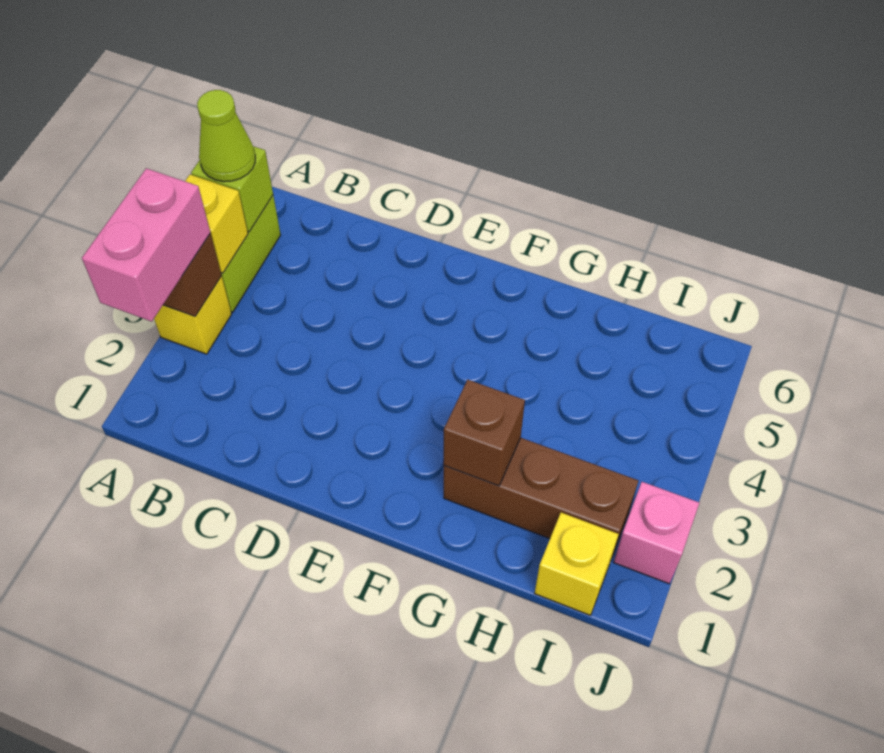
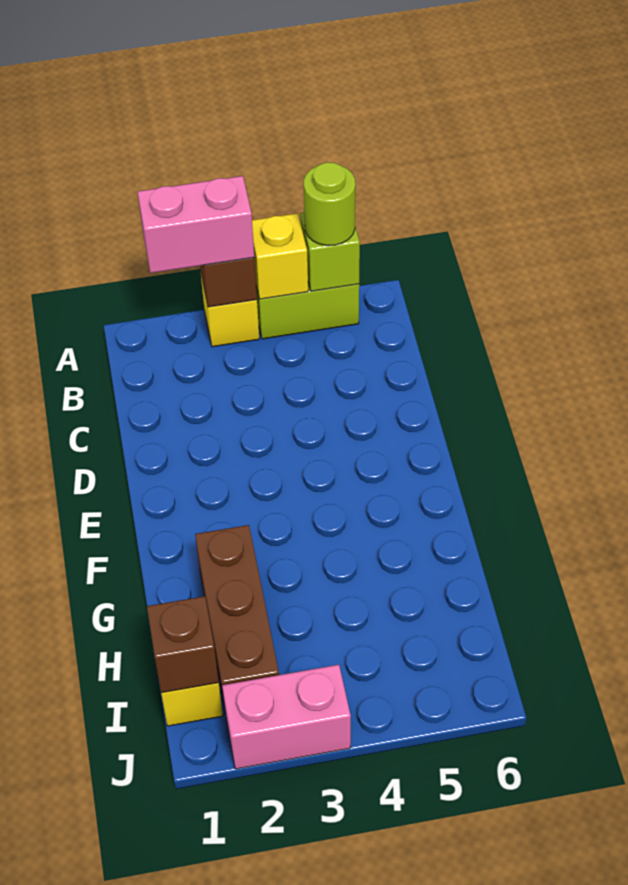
lime 1x1 cone [197,90,255,182] -> lime 1x1 round brick [304,162,355,246]
brown 1x1 brick [444,380,525,486] -> brown 1x1 brick moved to [147,596,219,693]
pink 1x1 brick [614,482,699,584] -> pink 1x2 brick [222,665,351,769]

